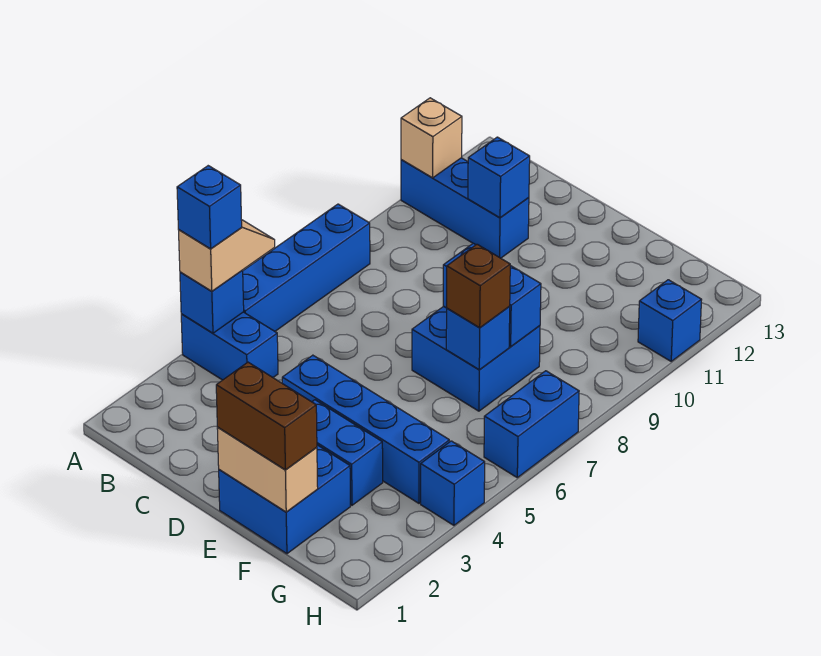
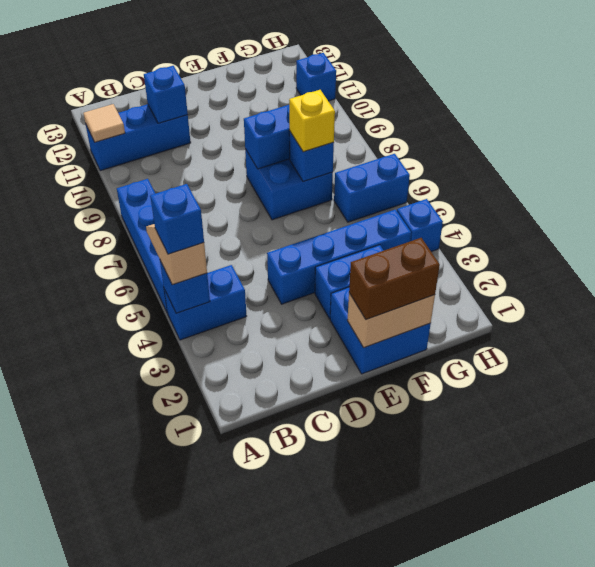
tan 1x1 brick [401,98,462,178] -> tan 1x1 tile [83,104,125,142]
brown 1x1 brick [447,244,510,328] -> yellow 1x1 brick [289,90,335,152]
blue 1x2 brick [484,371,579,478] -> blue 1x2 brick turned to [334,154,410,222]

